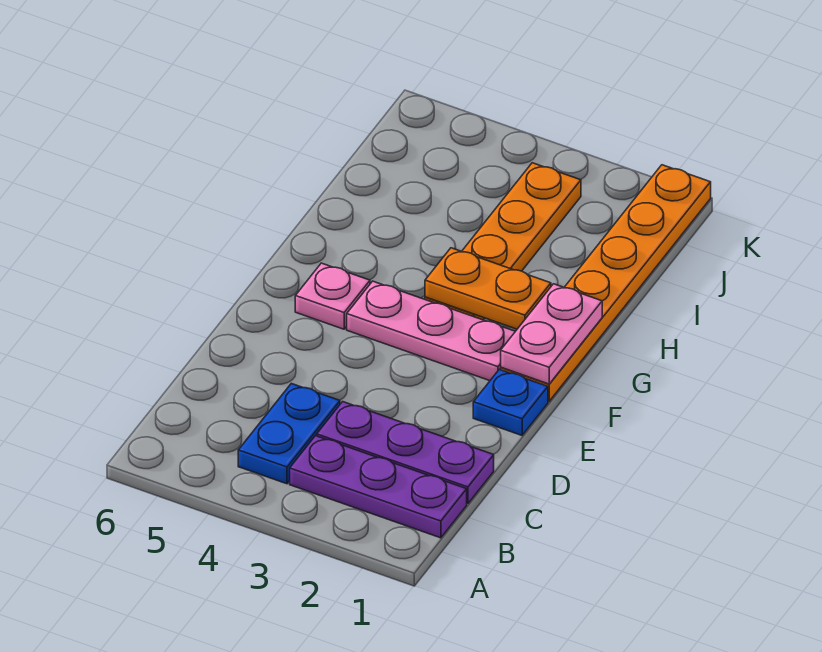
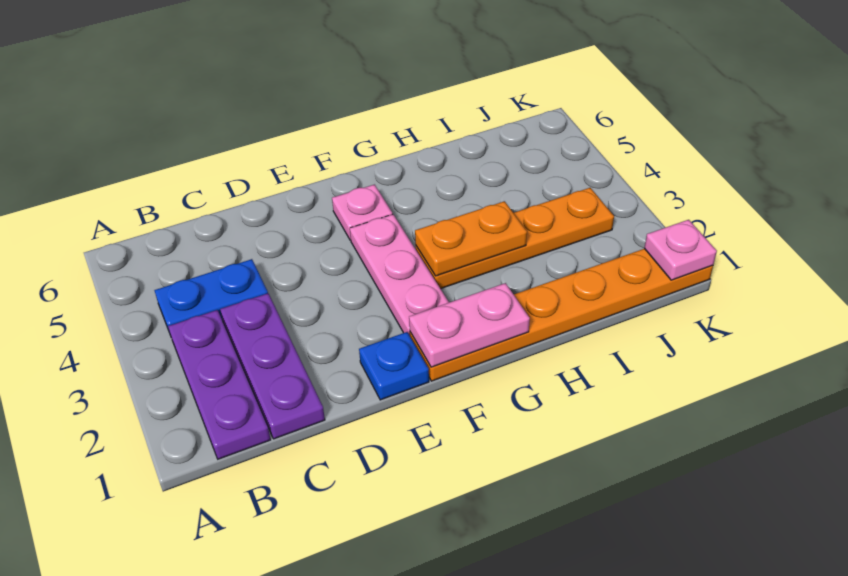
orange 1x2 plate [425,248,551,329] -> orange 1x2 plate turned to [415,201,527,276]
none -> pink 1x1 plate [644,220,717,280]

